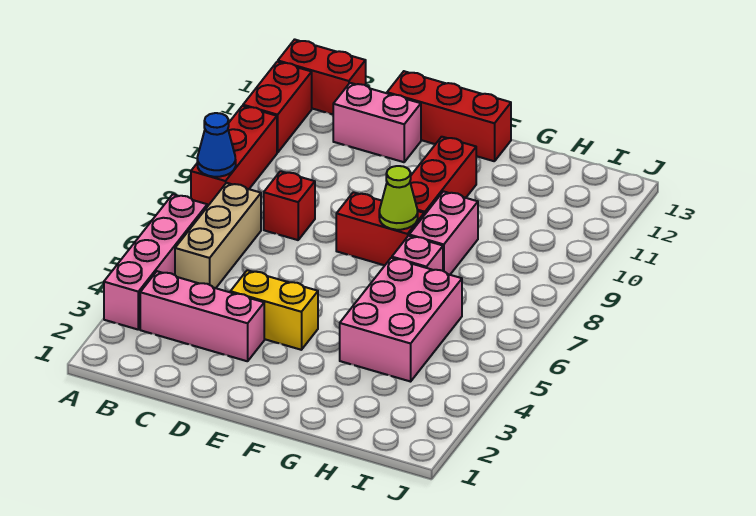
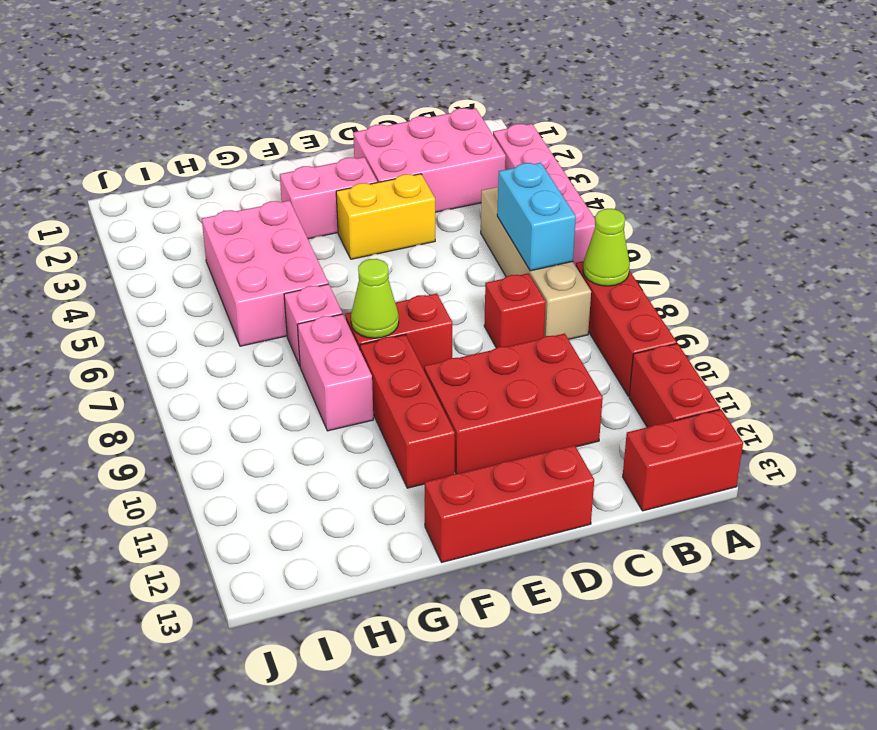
blue 1x1 cone [197,113,236,177] -> lime 1x1 cone [583,209,630,286]
pink 1x3 brick [140,271,264,361] -> pink 2x3 brick [353,108,506,212]
tan 1x3 brick [175,183,261,288] -> tan 1x4 brick [481,187,591,339]
none -> cyan 1x2 brick [497,163,576,271]
none -> red 2x3 brick [424,334,603,474]
pink 1x2 brick [333,83,421,162] -> pink 1x2 brick moved to [280,157,377,239]

